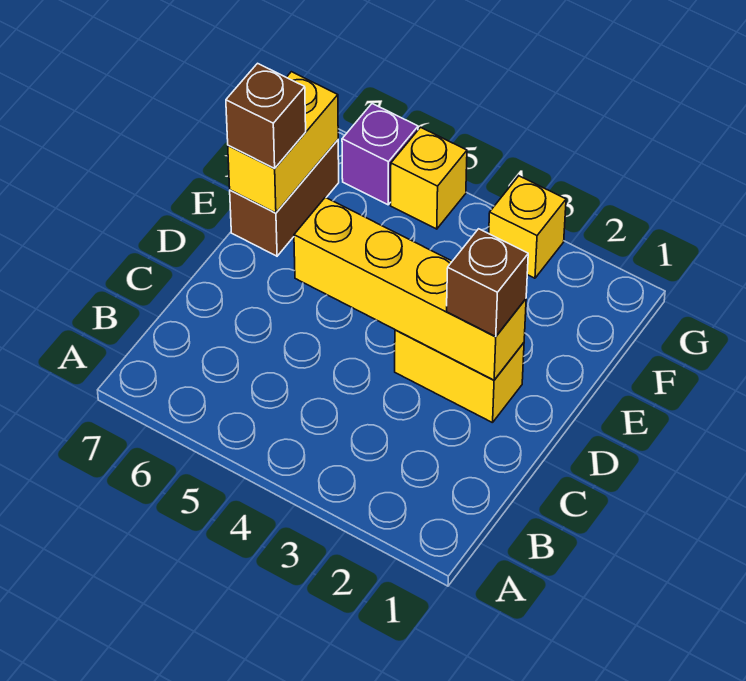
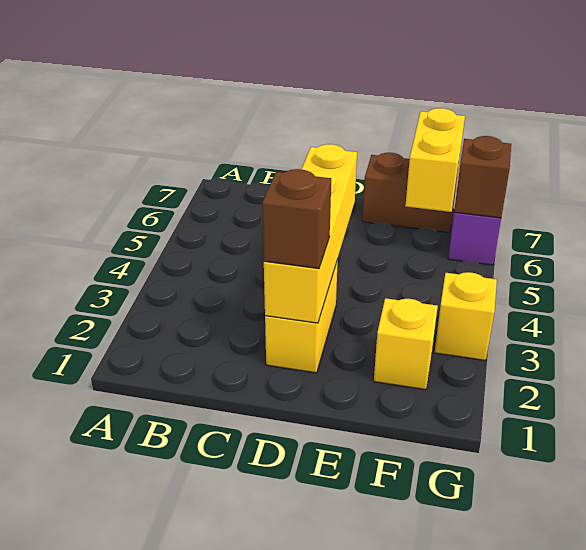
yellow 1x2 brick [228,72,338,213] -> yellow 1x2 brick turned to [405,108,465,212]
brown 1x1 brick [226,63,306,168] -> brown 1x1 brick moved to [454,136,511,218]
yellow 1x1 brick [391,127,467,229] -> yellow 1x1 brick moved to [374,298,438,390]

